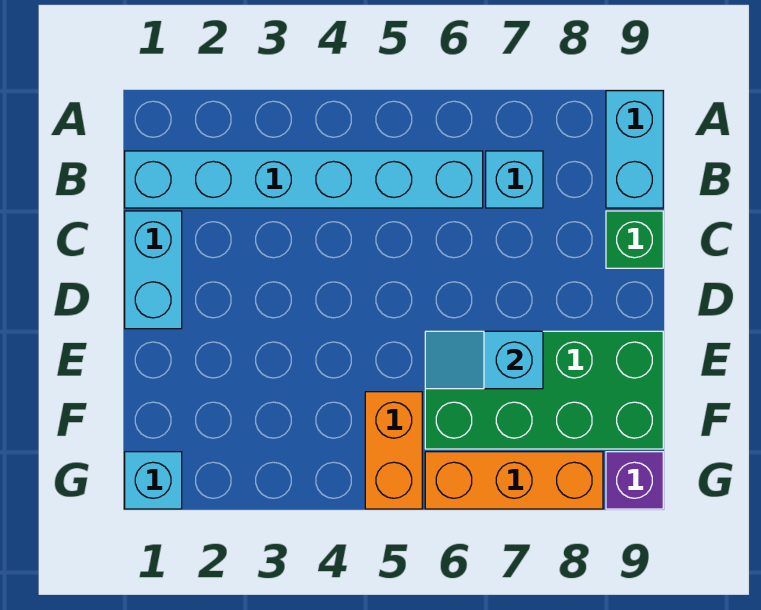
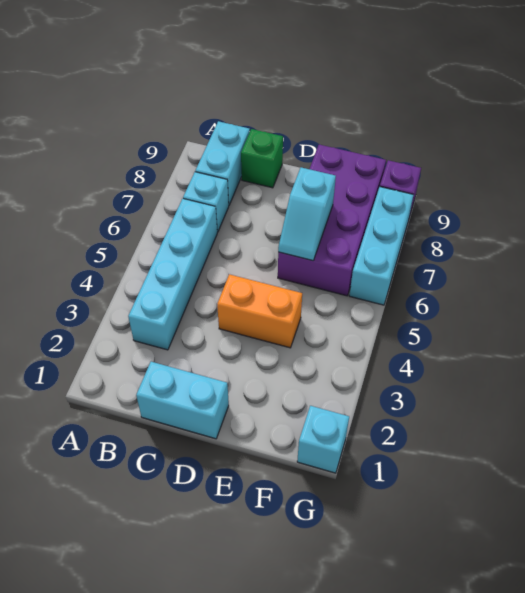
cyan 1x2 brick [606,91,663,208] -> cyan 1x2 brick turned to [195,121,250,205]
cyan 1x6 brick [125,151,483,208] -> cyan 1x4 brick [128,199,217,350]
green 2x4 brick [425,331,663,449] -> purple 2x4 brick [278,145,386,296]
orange 1x2 brick [365,392,422,509] -> orange 1x2 brick moved to [217,274,302,348]
orange 1x3 brick [425,452,603,509] -> cyan 1x3 brick [349,187,414,305]

